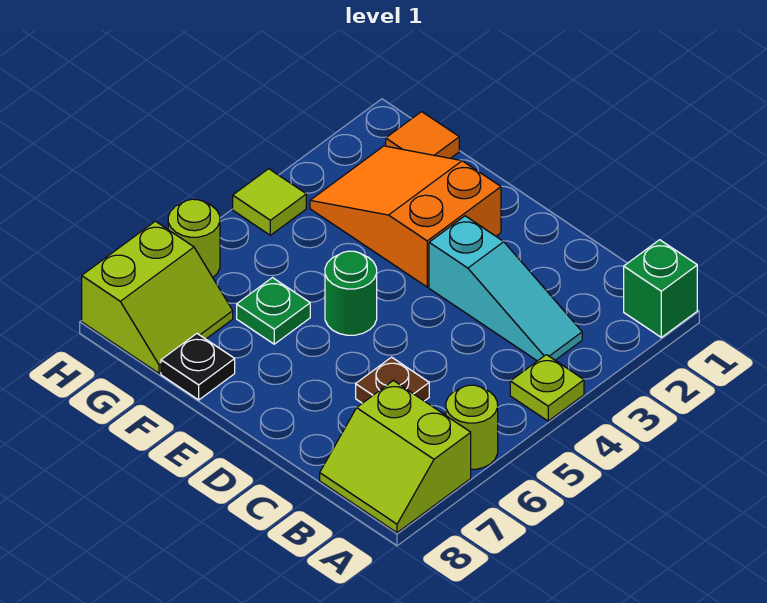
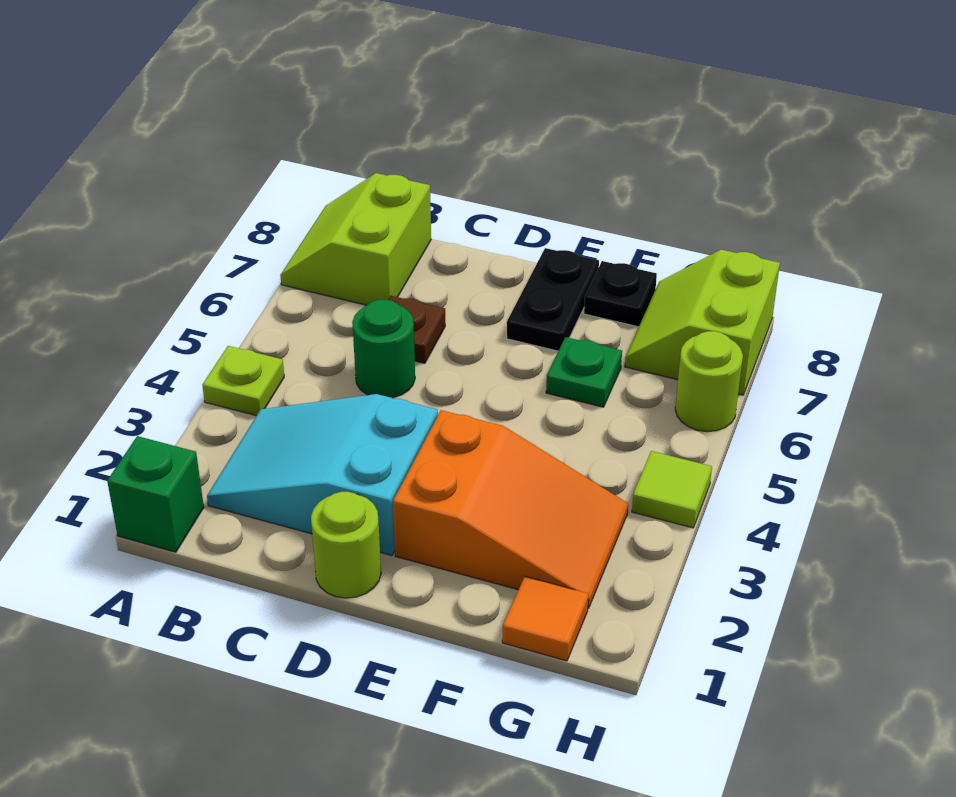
lime 1x1 round brick [446,385,498,469] -> lime 1x1 round brick moved to [311,492,381,598]
lime 2x2 slope [320,381,471,533] -> lime 2x2 slope turned to [280,173,431,305]
cyan 1x3 slope [429,216,582,361] -> cyan 2x3 slope [207,394,438,555]
green 1x1 round brick [325,251,377,335] -> green 1x1 round brick moved to [352,300,415,398]
none -> black 1x2 plate [507,248,599,351]

